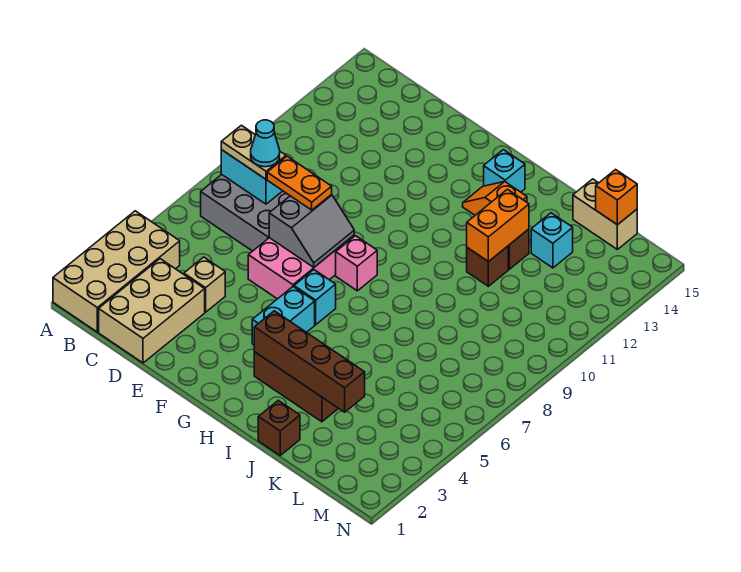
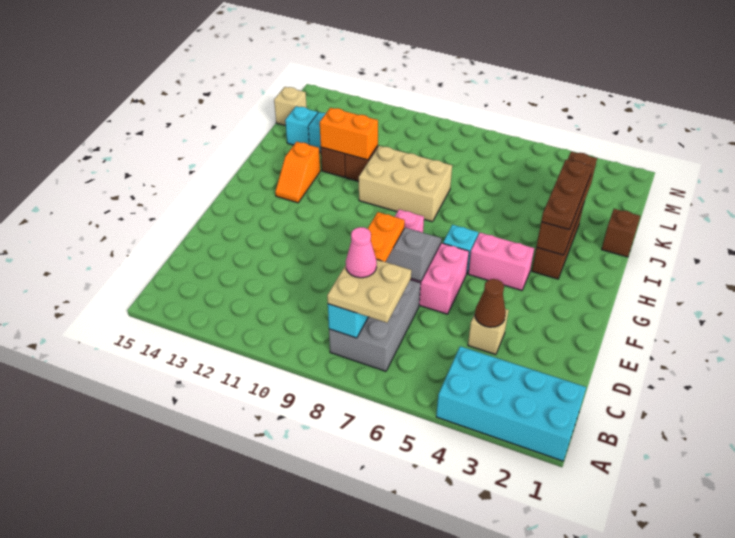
tan 2x4 brick [53,211,180,332] -> cyan 2x4 brick [436,346,586,461]
tan 1x2 plate [221,125,286,179] -> tan 2x2 plate [327,259,411,323]
tan 2x3 brick [99,259,205,363] -> tan 2x3 brick moved to [359,146,452,222]
cyan 1x1 cone [251,120,280,167] -> pink 1x1 cone [346,227,377,278]
none -> brown 1x1 cone [475,279,506,327]
cyan 1x2 brick [252,287,315,345] -> pink 1x2 brick [468,233,534,290]
none -> brown 1x3 plate [541,160,592,230]
cyan 1x1 brick [484,150,525,192] -> cyan 1x1 brick moved to [285,106,318,145]
tan 1x2 brick [573,179,637,249] -> tan 1x1 brick [274,87,307,126]
orange 1x1 brick [596,170,637,225] -> none

